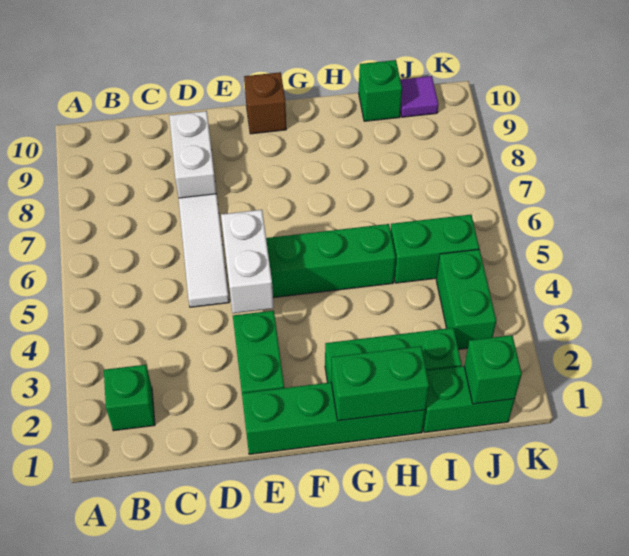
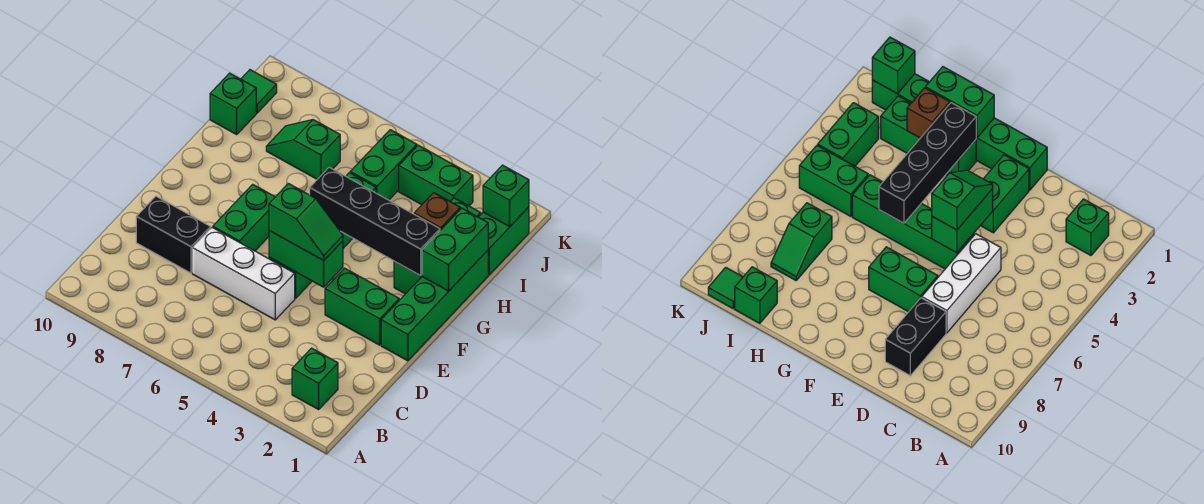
white 1x3 tile [179,194,229,307] -> white 1x3 brick [192,228,295,320]
white 1x2 brick [169,111,217,198] -> black 1x2 brick [136,196,211,273]
white 1x2 brick [221,210,274,313] -> green 1x2 brick [269,231,343,287]
none -> green 1x2 slope [269,184,343,261]
none -> green 1x2 brick [213,184,275,251]
brown 1x1 brick [244,72,286,134] -> brown 1x1 brick moved to [414,193,460,230]
none -> black 1x4 brick [310,167,440,276]
none -> green 1x2 slope [266,120,340,179]
purple 1x1 tile [400,76,438,117] -> green 1x1 tile [241,70,277,113]

